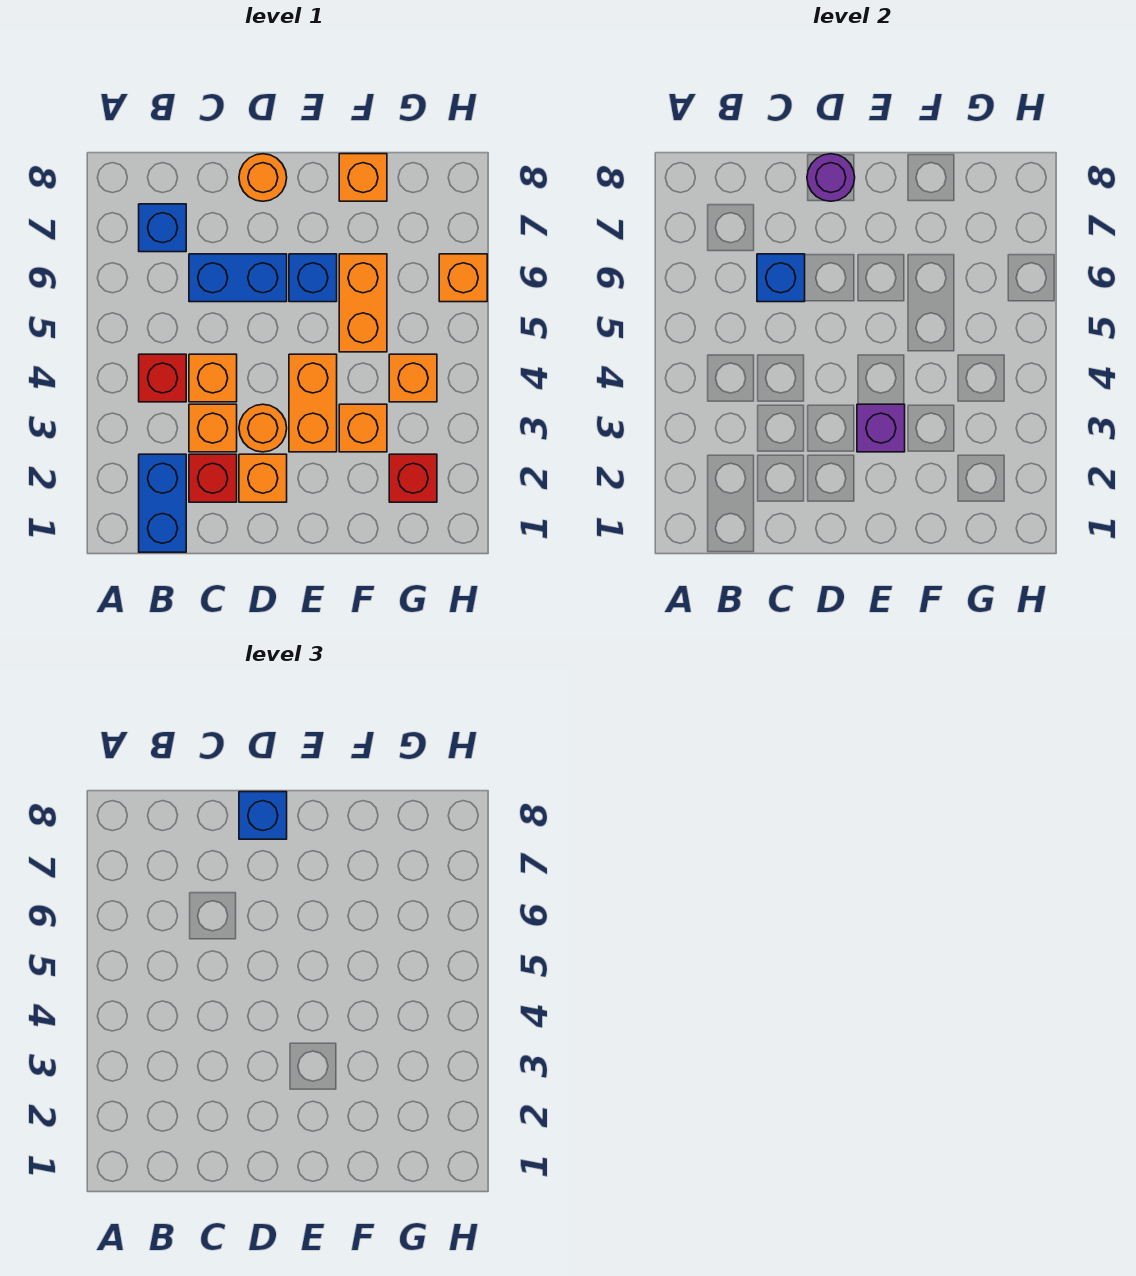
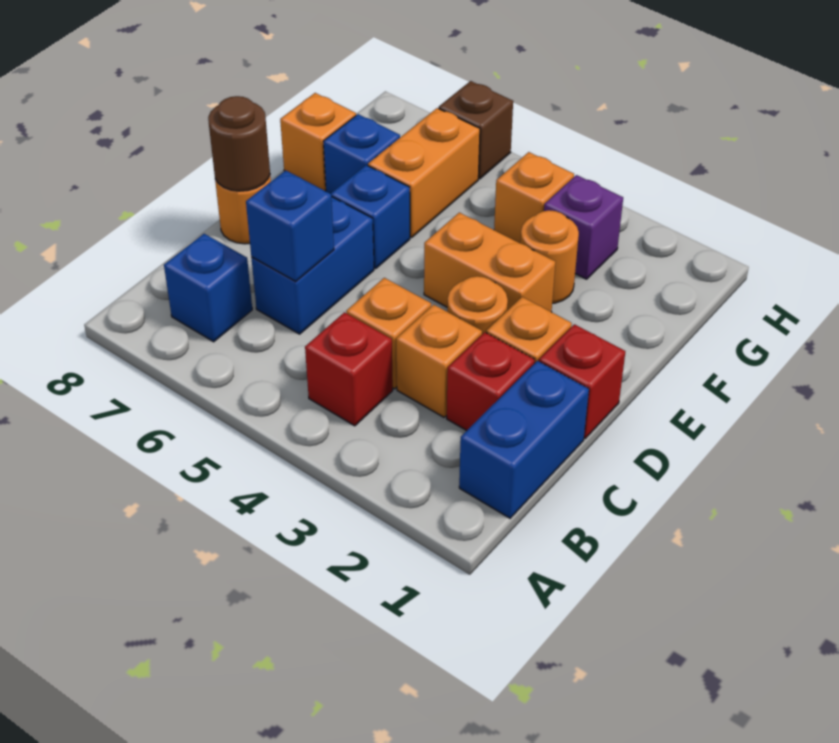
blue 1x2 brick [139,454,186,552] -> blue 1x2 brick turned to [459,361,589,518]
purple 1x1 round brick [807,154,855,201] -> brown 1x1 round brick [208,96,270,191]
blue 1x1 brick [239,792,287,839] -> blue 1x1 brick moved to [323,114,400,194]
purple 1x1 brick [857,404,905,452] -> purple 1x1 brick moved to [544,175,623,279]
orange 1x1 brick [339,404,387,452] -> orange 1x1 round brick [520,210,579,303]
orange 1x2 brick [339,254,387,352] -> orange 1x2 brick turned to [368,108,480,237]
red 1x1 brick [389,454,437,502] -> red 1x1 brick moved to [539,324,625,438]
orange 1x1 brick [439,254,487,302] -> brown 1x1 brick [439,81,513,179]

